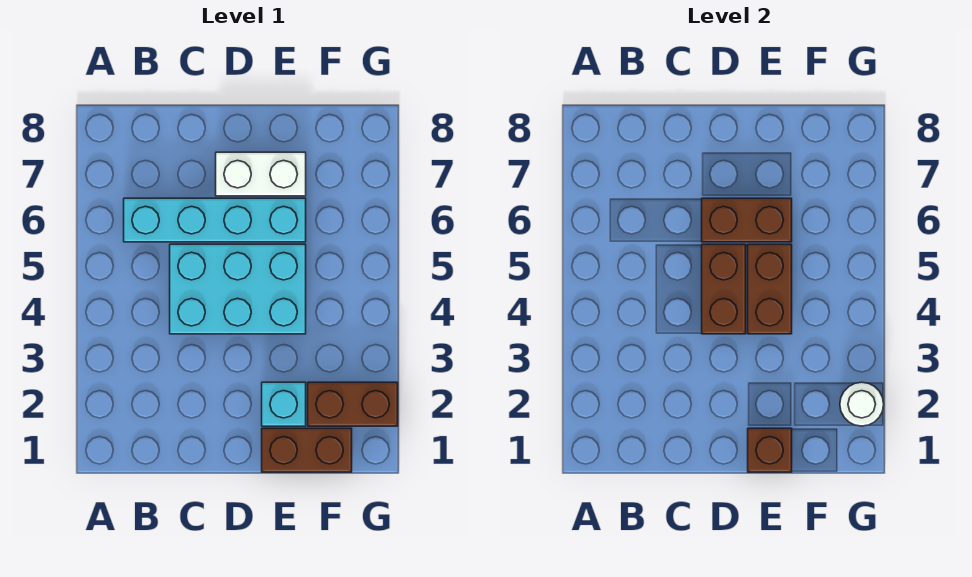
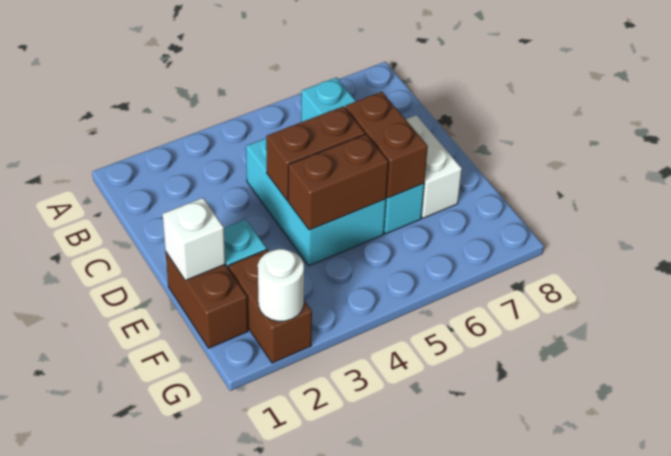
brown 1x1 brick [748,428,792,472] -> white 1x1 brick [163,198,225,281]

